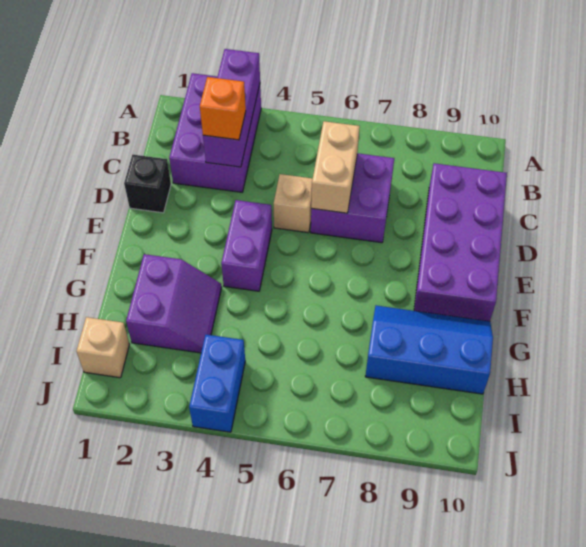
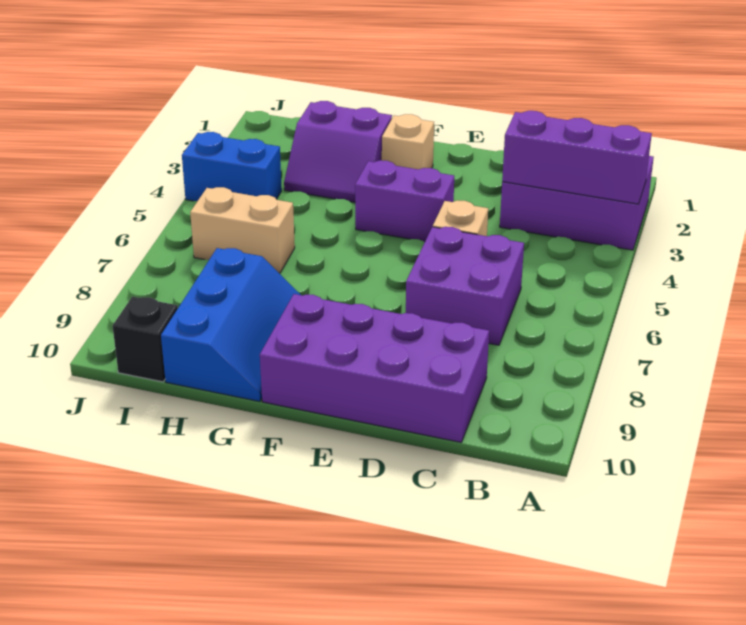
orange 1x1 brick [200,77,246,140] -> none
tan 1x2 brick [311,121,360,213] -> tan 1x2 brick moved to [190,187,295,273]
black 1x1 brick [124,155,171,213] -> black 1x1 brick moved to [113,297,178,382]
tan 1x1 brick [76,317,130,378] -> tan 1x1 brick moved to [382,114,434,169]

